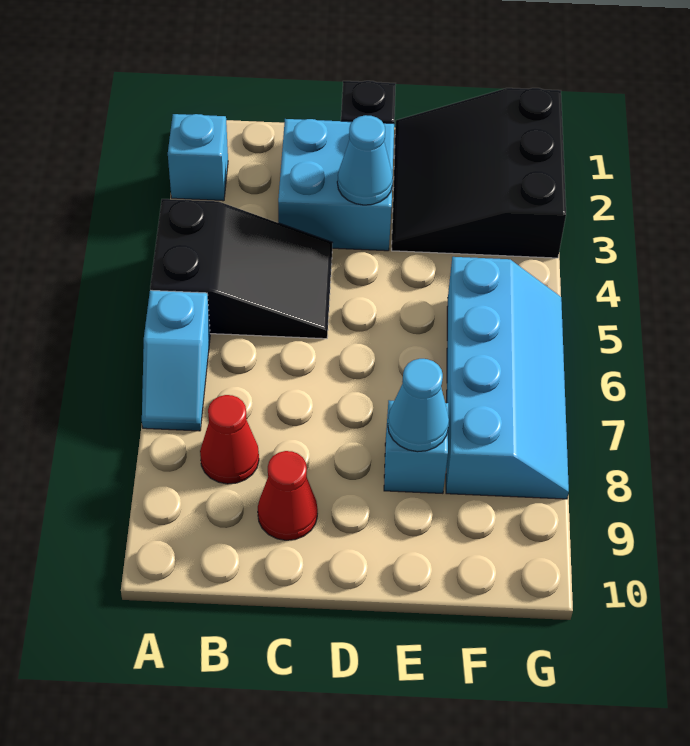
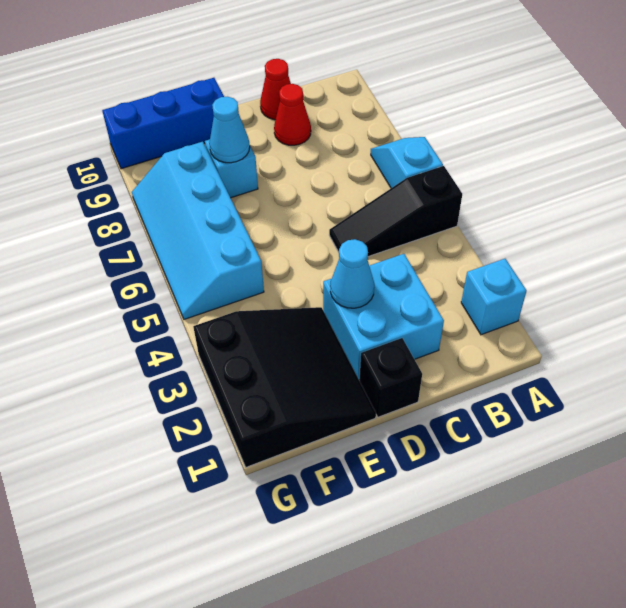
black 2x3 slope [150,199,332,339] -> black 1x3 slope [329,166,462,257]
red 1x1 cone [200,395,259,484] -> red 1x1 cone moved to [260,59,291,120]
none -> blue 1x3 brick [102,78,224,169]

